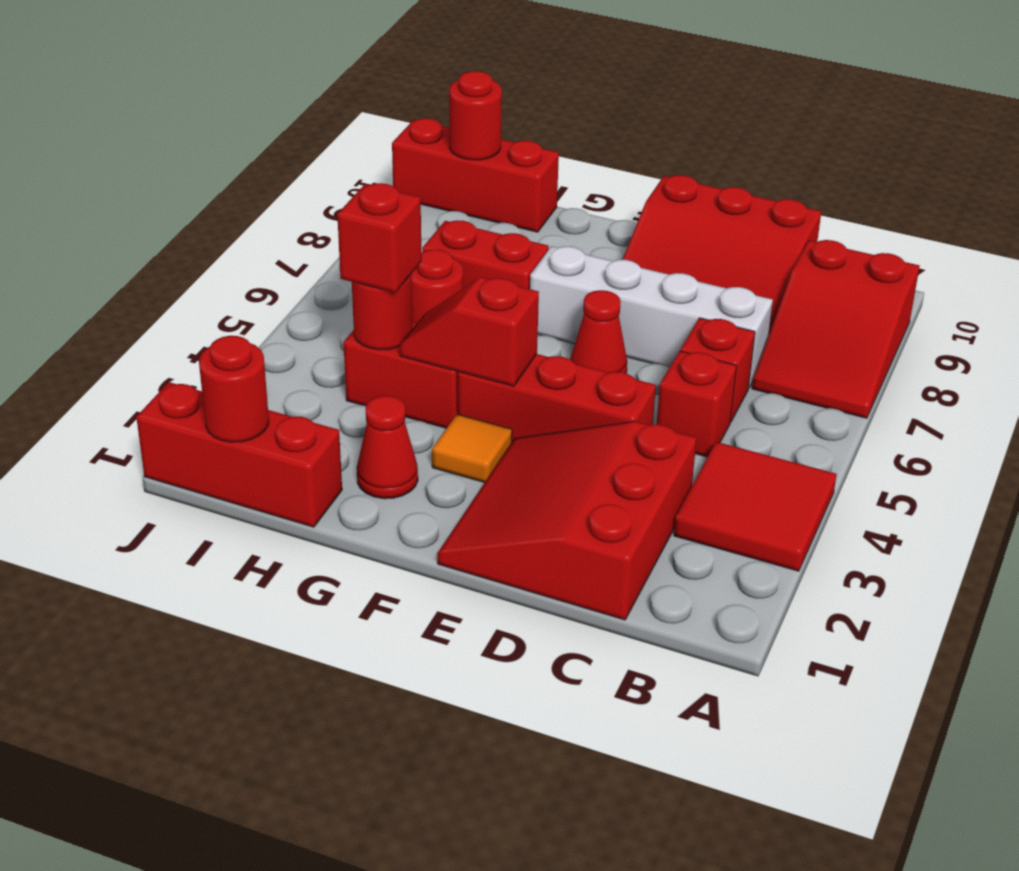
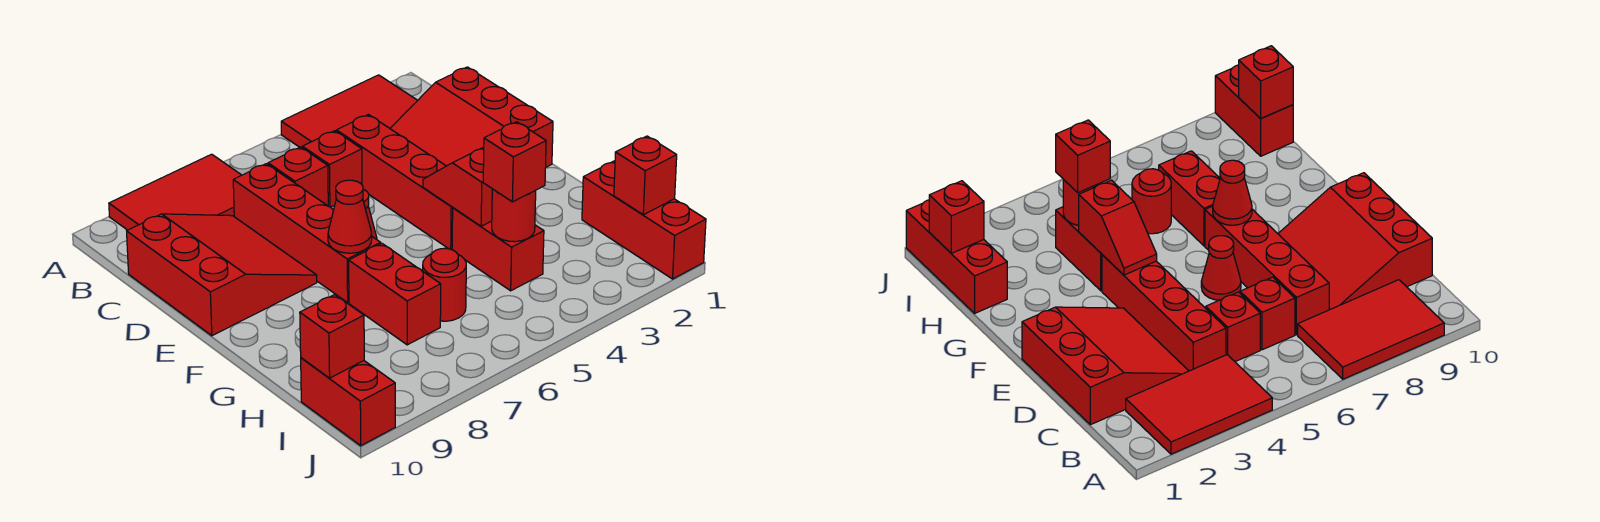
red 2x2 tile [674,442,837,571] -> red 2x3 tile [281,75,418,147]
red 2x3 slope [752,240,920,418] -> red 2x3 tile [109,154,242,230]
red 3x3 slope [437,421,697,620] -> red 3x3 slope turned to [390,67,553,167]
white 1x4 brick [530,246,773,388] -> red 1x4 brick [233,164,381,303]
red 1x3 brick [458,354,656,441] -> red 1x4 brick [336,115,453,250]
orange 1x1 tile [432,414,512,483] -> none
red 1x2 slope [400,277,539,386] -> red 1x2 slope turned to [423,147,492,226]
red 1x1 cone [357,396,418,499] -> red 1x1 cone moved to [328,180,372,253]
red 1x3 brick [392,118,559,232] -> red 1x2 brick [301,358,395,446]
red 1x1 round brick [199,336,269,442] -> red 1x1 brick [614,136,677,215]
red 1x1 round brick [449,71,502,160] -> red 1x1 brick [300,295,364,378]

